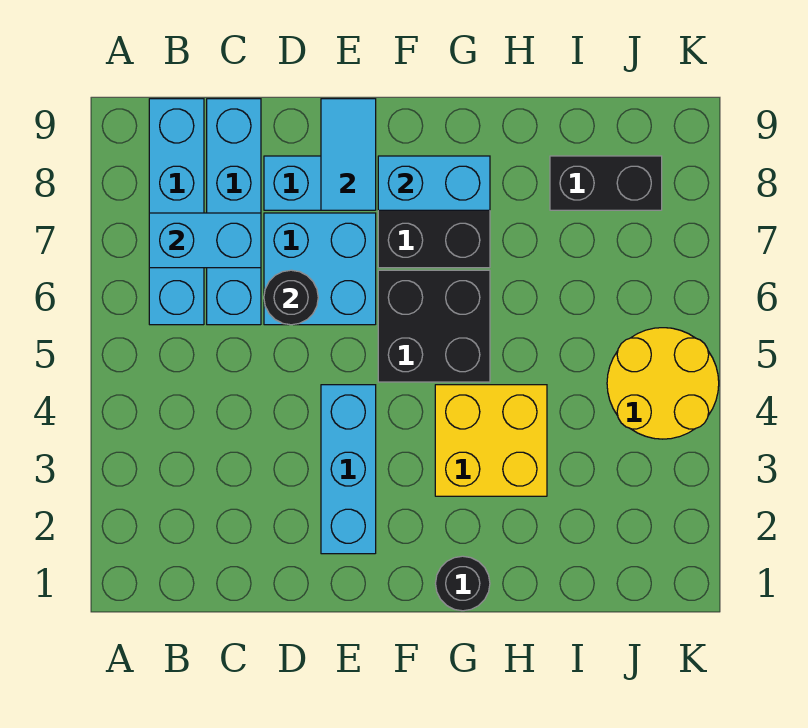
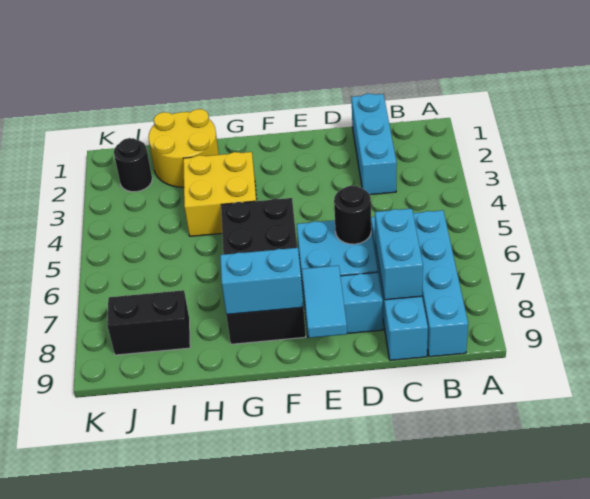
cyan 1x2 brick [149,213,261,268] -> cyan 1x2 brick turned to [375,209,423,300]
cyan 1x3 brick [321,385,376,554] -> cyan 1x3 brick moved to [352,94,397,195]
black 1x1 round brick [436,556,490,611] -> black 1x1 round brick moved to [114,138,152,192]
yellow 2x2 round brick [607,328,719,439] -> yellow 2x2 round brick moved to [148,109,219,187]

